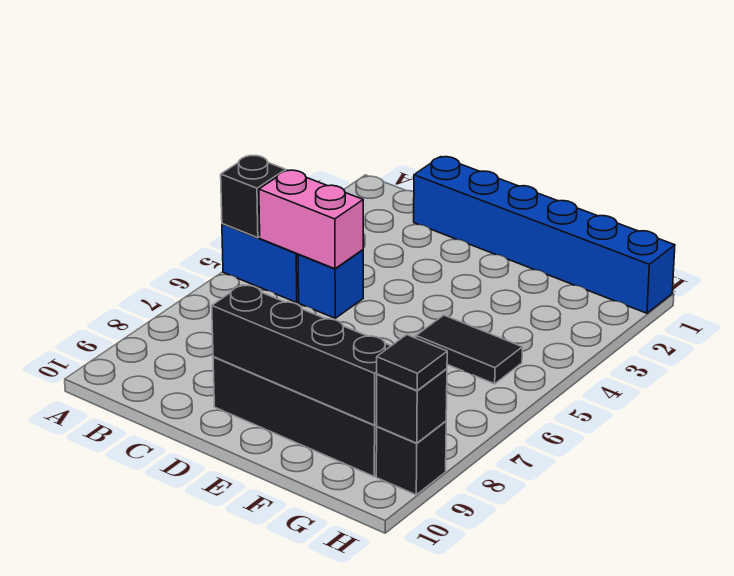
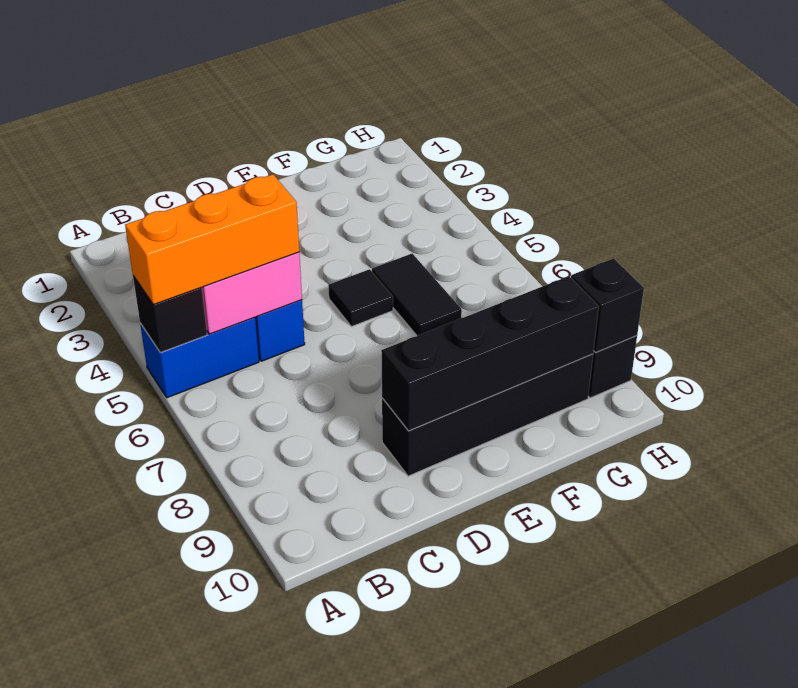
none -> orange 1x3 brick [125,174,299,305]
blue 1x6 brick [414,157,675,313] -> none
black 1x2 tile [416,315,522,384] -> black 1x2 tile turned to [372,254,462,336]
black 1x1 tile [377,335,447,390] -> black 1x1 tile moved to [328,269,393,327]

